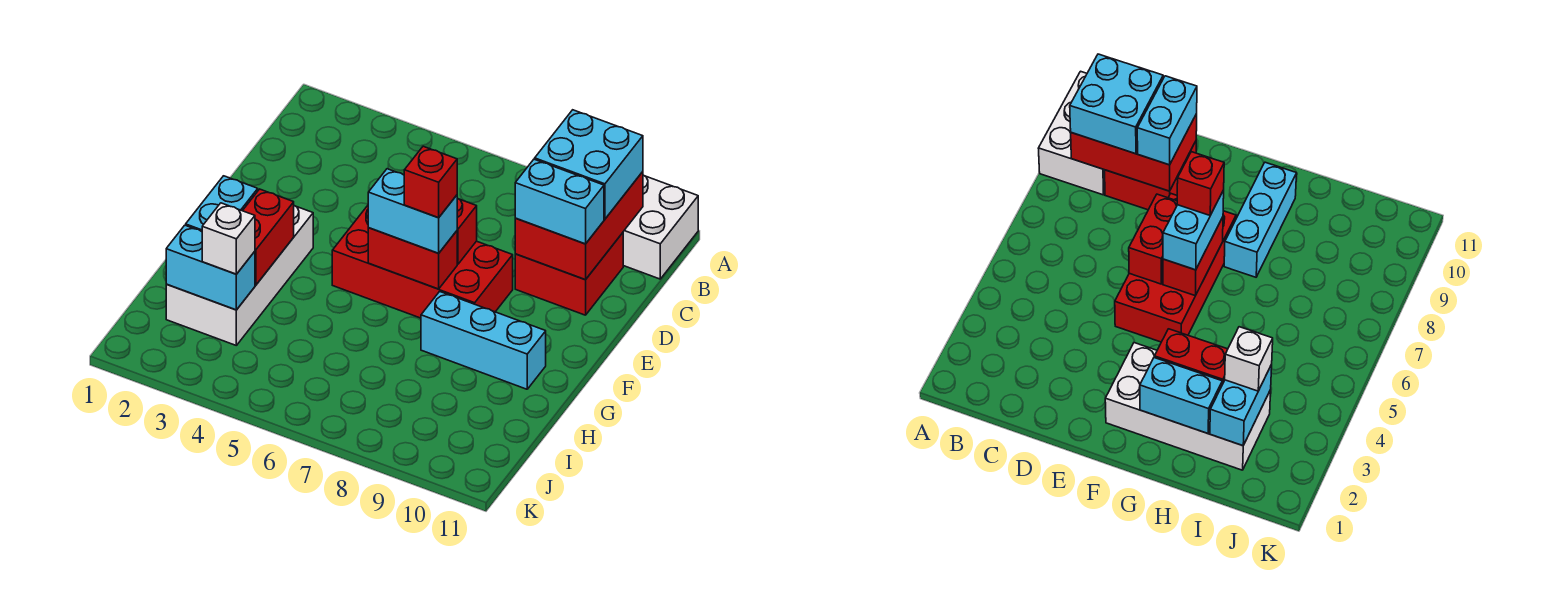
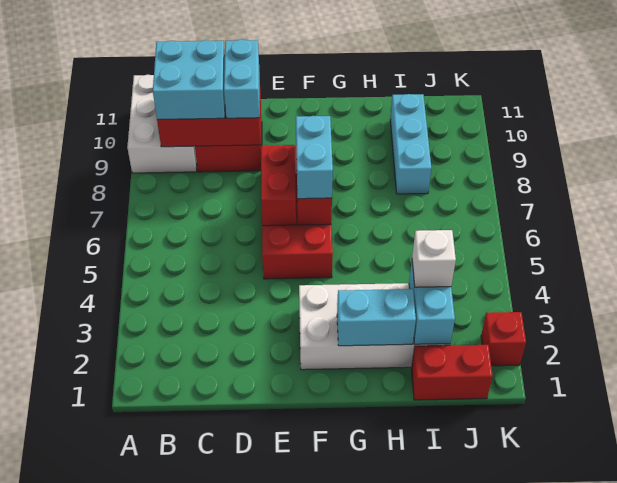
red 1x1 brick [404,146,457,218] -> red 1x1 brick moved to [481,312,526,366]
red 1x2 brick [243,189,294,285] -> red 1x2 brick moved to [411,345,493,400]
cyan 1x3 brick [421,291,546,389] -> cyan 1x3 brick moved to [390,94,431,194]

